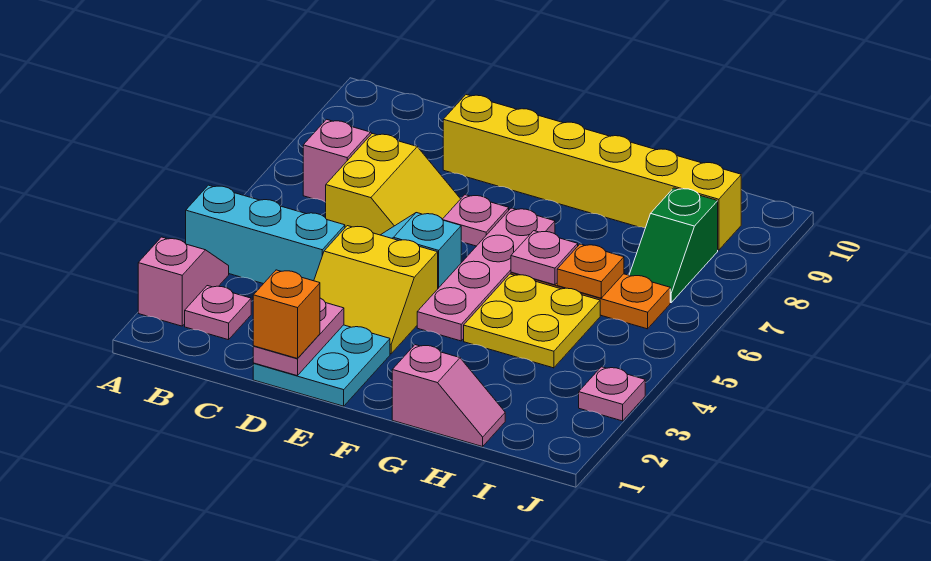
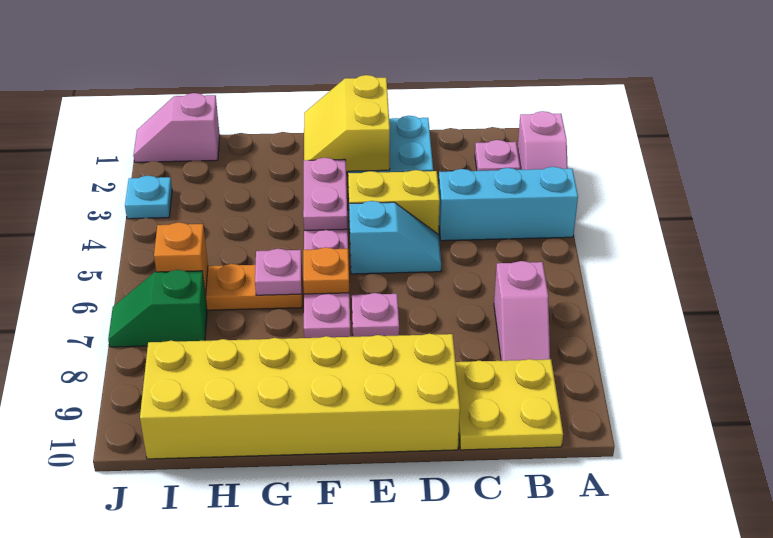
yellow 2x2 slope [326,134,460,235] -> yellow 2x2 slope moved to [304,75,390,171]
pink 1x2 plate [253,298,344,376] -> pink 1x2 plate moved to [303,158,348,230]
orange 1x1 brick [253,270,320,359] -> orange 1x1 brick moved to [154,222,208,296]
yellow 1x6 brick [443,95,741,250] -> yellow 2x6 brick [140,334,460,459]
pink 1x2 slope [392,345,505,447] -> pink 1x2 slope moved to [133,93,220,162]
yellow 2x2 plate [464,274,600,368] -> yellow 2x2 plate moved to [455,359,563,450]
orange 1x1 plate [557,244,624,298] -> orange 1x1 plate moved to [303,247,349,294]
green 1x2 slope [629,188,718,303] -> green 1x2 slope turned to [108,270,207,347]
pink 1x1 plate [579,367,645,421] -> cyan 1x1 plate [125,176,172,219]

